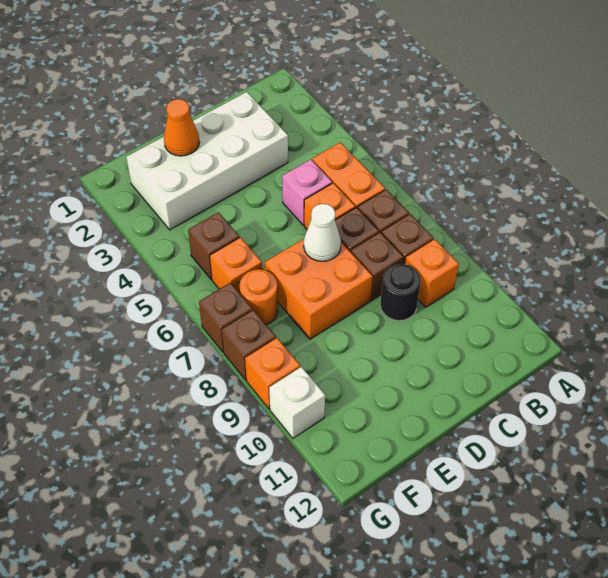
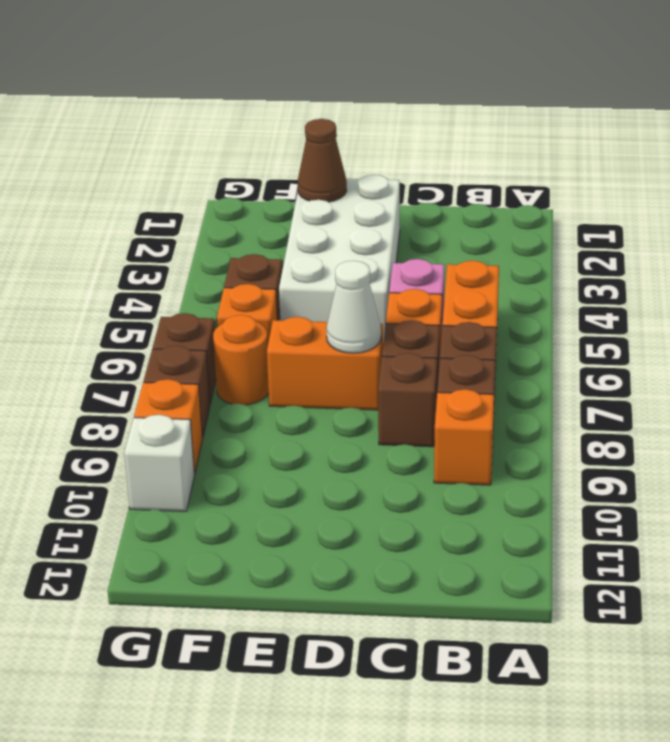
white 2x4 brick [126,92,288,230] -> white 2x4 brick turned to [279,175,400,342]
black 1x1 round brick [380,264,421,321] -> none
orange 2x2 brick [265,239,373,339] -> orange 1x2 brick [267,317,383,410]
orange 1x1 cone [164,99,199,156] -> brown 1x1 cone [298,119,347,202]

